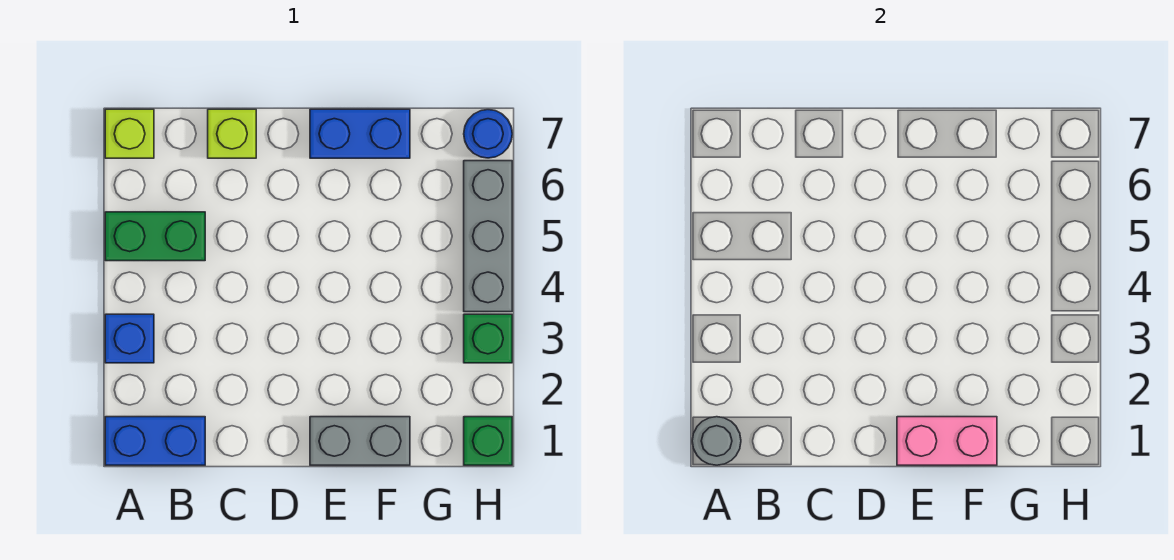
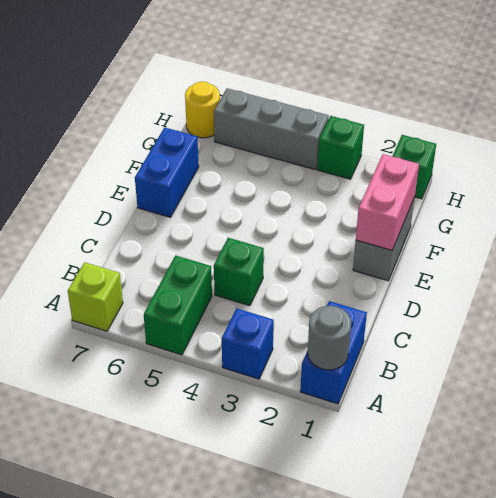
none -> green 1x1 brick [214,238,264,306]
lime 1x1 brick [208,109,256,158] -> none
blue 1x1 round brick [464,110,512,158] -> yellow 1x1 round brick [185,82,220,138]

